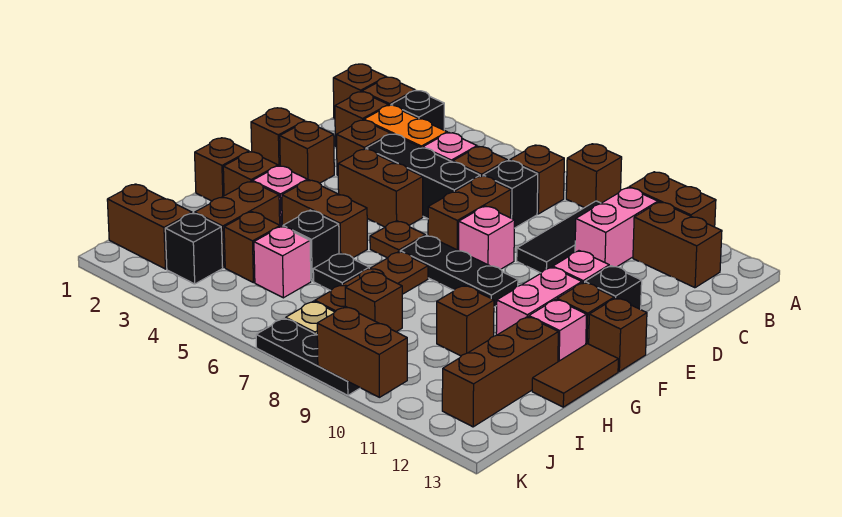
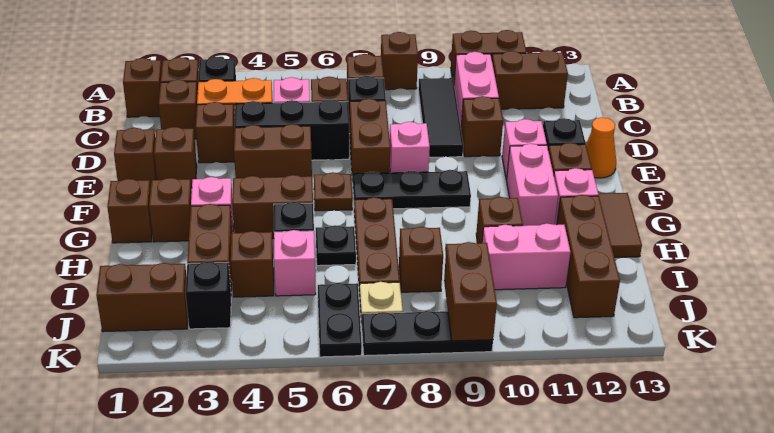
none -> orange 1x1 cone [586,117,616,178]
brown 1x1 brick [589,298,647,371] -> brown 1x1 brick moved to [461,96,503,157]
none -> pink 1x2 brick [482,223,570,290]
none -> black 1x2 plate [318,283,362,357]
brown 1x2 brick [317,306,407,397] -> brown 1x2 brick turned to [444,242,497,341]

